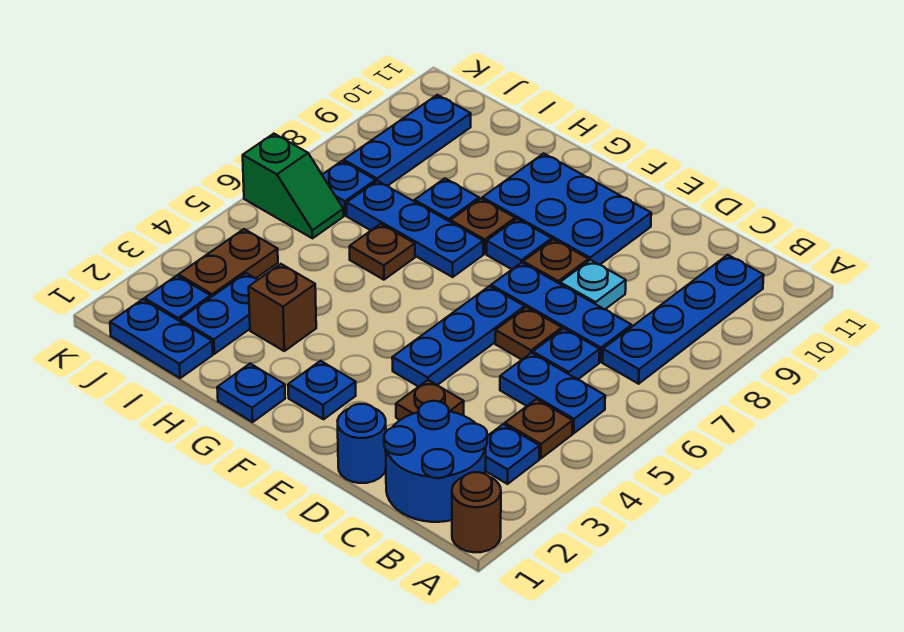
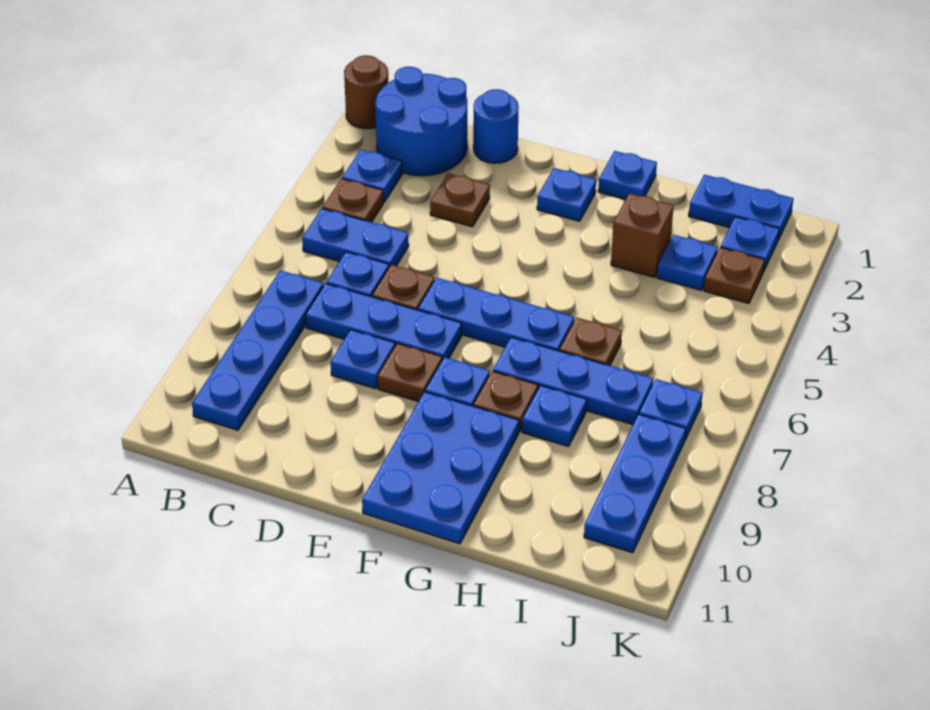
cyan 1x1 plate [560,260,626,309] -> blue 1x1 plate [331,330,395,389]
blue 1x3 plate [392,286,525,387] -> blue 1x3 plate turned to [418,278,574,351]
blue 2x3 plate [482,153,651,265] -> blue 2x3 plate turned to [362,392,519,544]
blue 1x2 plate [180,273,257,354] -> blue 1x1 plate [657,235,718,290]
brown 1x2 plate [179,229,278,297] -> brown 1x1 plate [704,247,765,304]
green 1x2 slope [243,134,344,238] -> none

